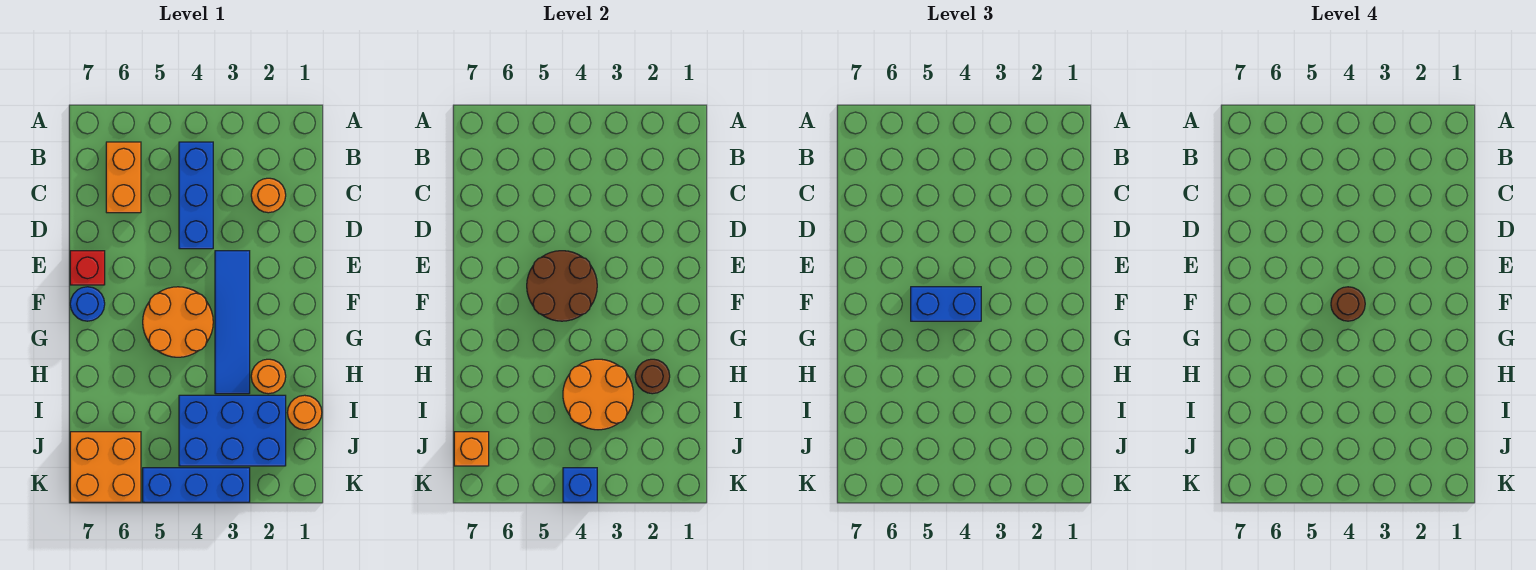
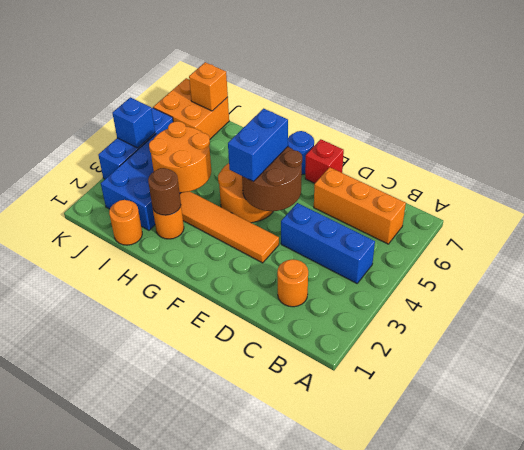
orange 1x2 brick [106,142,141,213] -> orange 1x3 brick [314,167,406,244]
blue 1x4 tile [215,251,250,394] -> orange 1x4 tile [180,191,279,263]
brown 1x1 round brick [1331,287,1365,321] -> none

